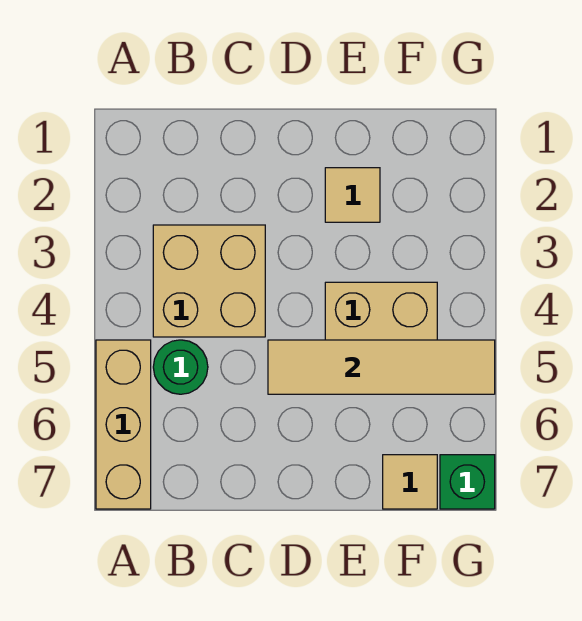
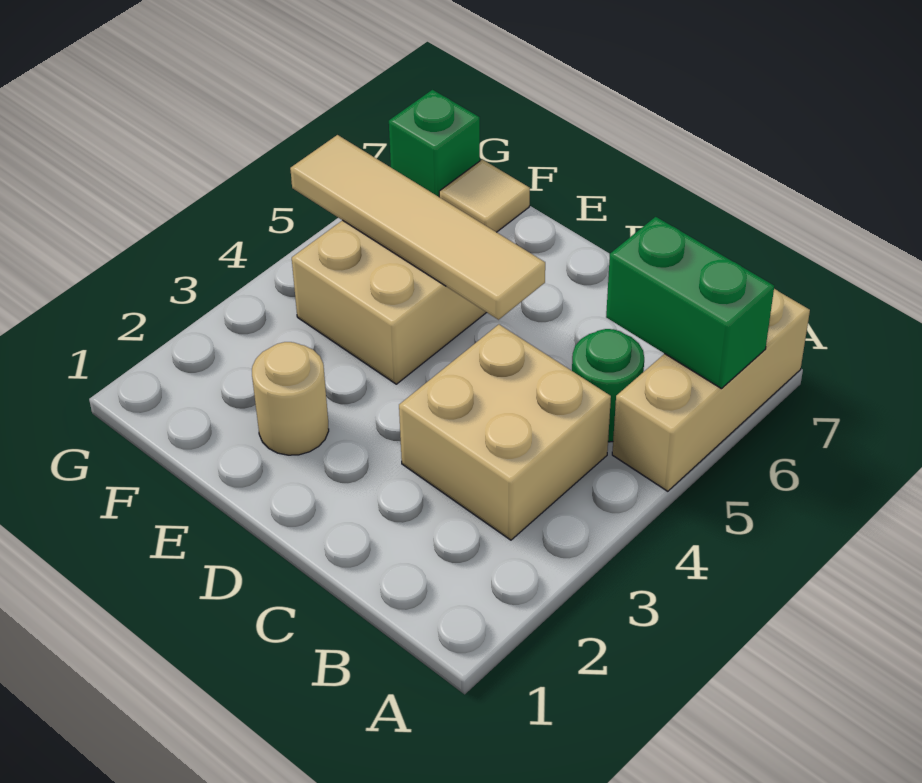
none -> green 1x2 brick [606,217,774,389]
tan 1x1 tile [325,168,380,222] -> tan 1x1 round brick [252,342,329,455]

